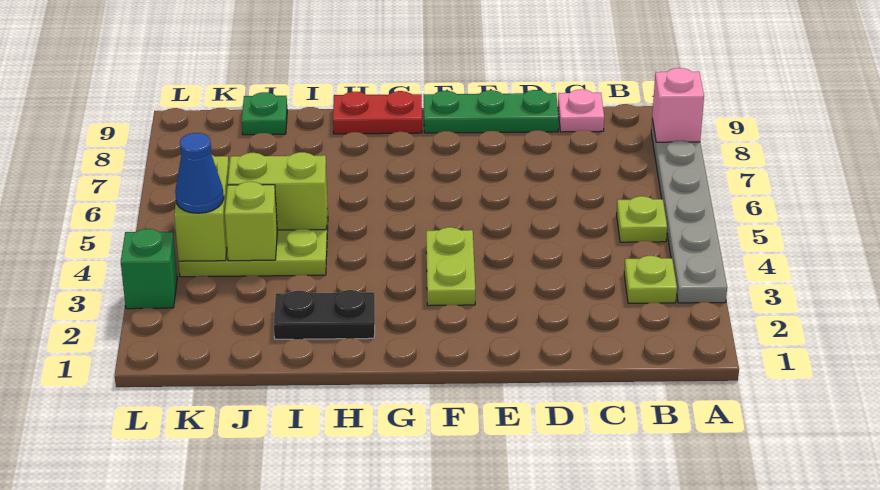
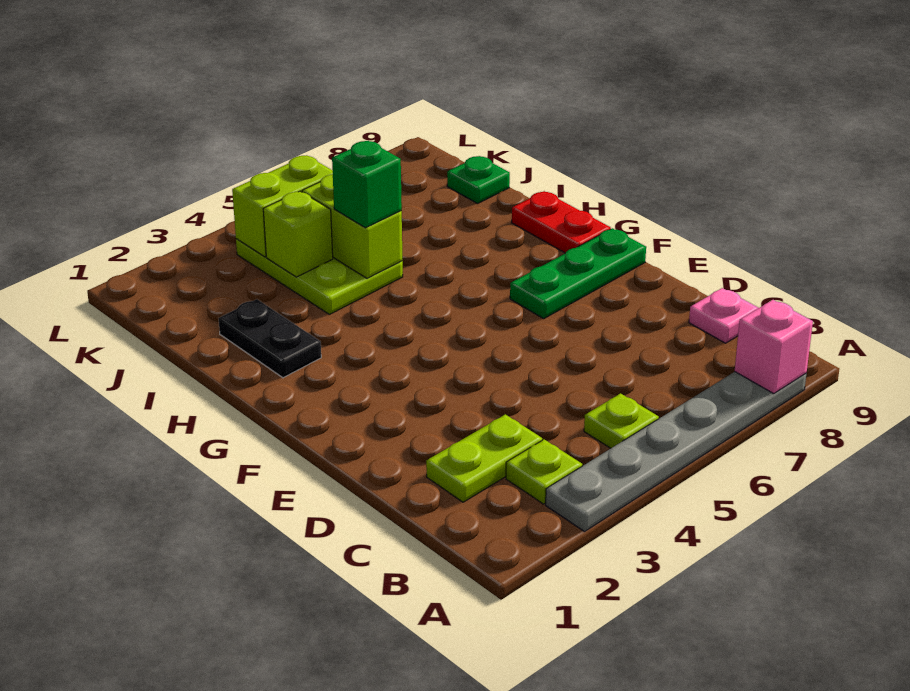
green 1x3 plate [424,90,559,133] -> green 1x3 plate turned to [510,228,646,319]
lime 1x2 plate [426,227,475,306] -> lime 1x2 plate moved to [426,414,542,502]
blue 1x1 cone [175,133,224,213] -> none
green 1x1 brick [121,229,177,309] -> green 1x1 brick moved to [332,141,402,228]

